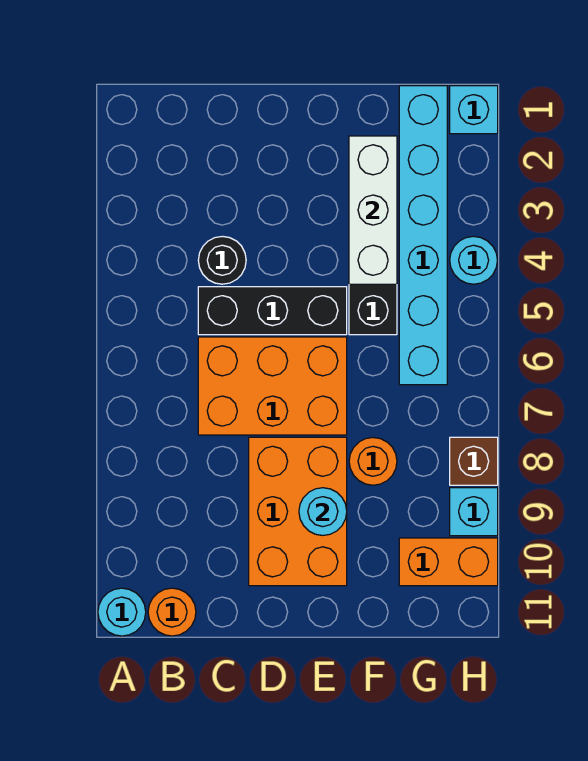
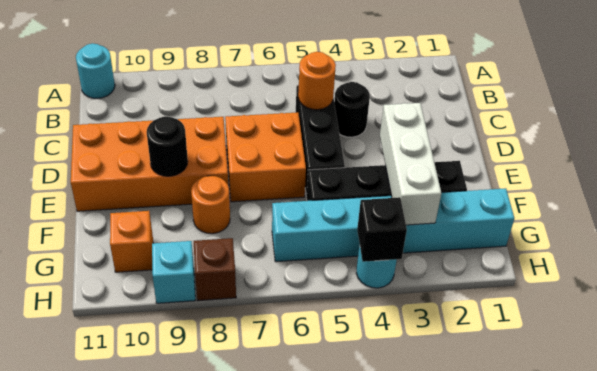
orange 1x1 round brick [148,588,196,636] -> orange 1x1 round brick moved to [298,52,336,110]
orange 2x3 brick [198,337,347,435] -> orange 2x2 brick [225,112,306,202]
orange 2x3 brick [249,437,347,586] -> orange 2x4 brick [71,117,228,211]
cyan 1x1 round brick [299,488,347,535] -> black 1x1 round brick [147,116,188,176]
white 1x3 brick [349,136,397,284] -> white 1x3 brick turned to [380,103,441,225]
orange 1x2 brick [399,538,498,586] -> orange 1x1 brick [110,211,153,272]
cyan 1x1 brick [450,86,498,134] -> none
none -> black 1x1 brick [357,197,407,262]

